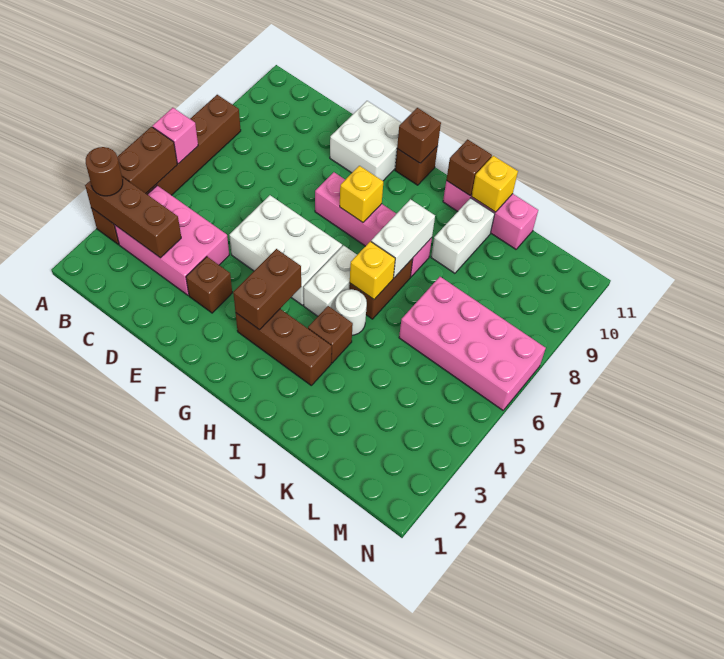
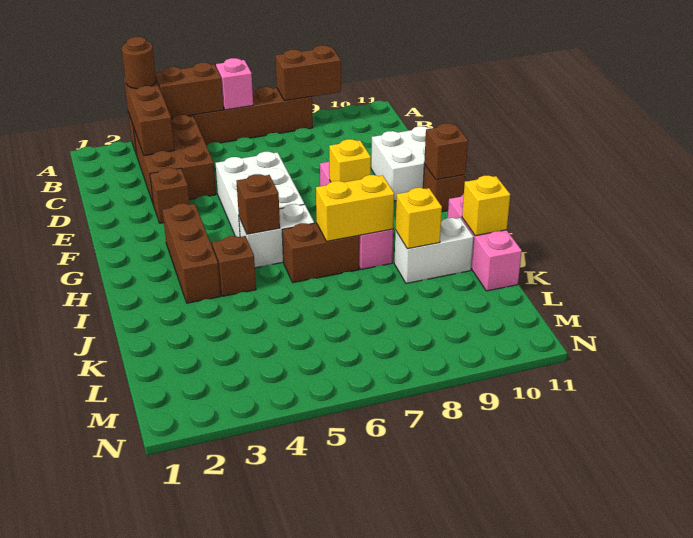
pink 2x3 brick [115,186,229,295] -> brown 2x3 brick [133,115,216,205]
brown 1x2 brick [233,249,301,330] -> brown 1x2 brick moved to [276,45,341,101]
white 1x1 round brick [335,289,367,335] -> none
yellow 1x1 brick [350,241,395,299] -> yellow 1x1 brick moved to [396,188,442,249]
white 1x2 brick [371,199,435,278] -> yellow 1x2 brick [316,175,394,241]
brown 1x1 brick [446,139,492,195] -> brown 1x1 brick moved to [236,174,280,234]
pink 2x4 brick [399,277,546,410] -> none

